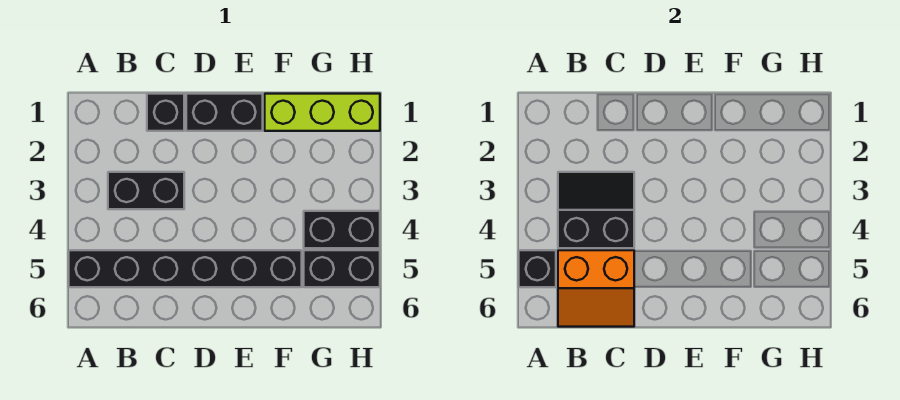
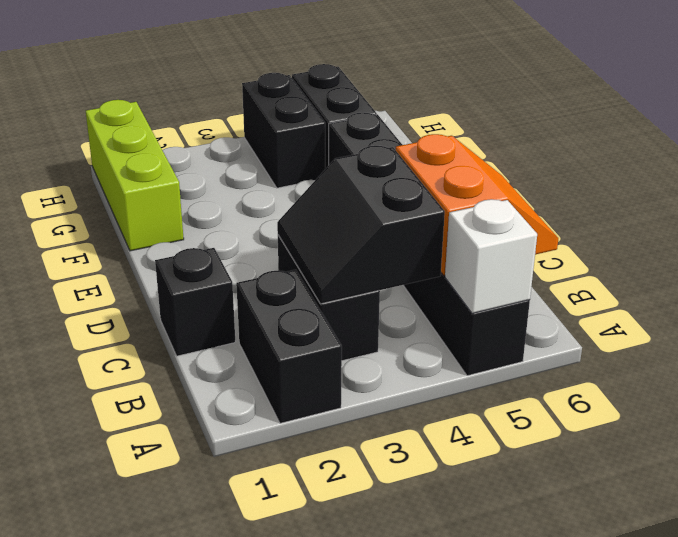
black 1x1 brick [519,250,556,287] -> white 1x1 brick [445,199,537,313]
black 1x2 brick [186,94,263,131] -> black 1x2 brick moved to [236,270,342,423]

